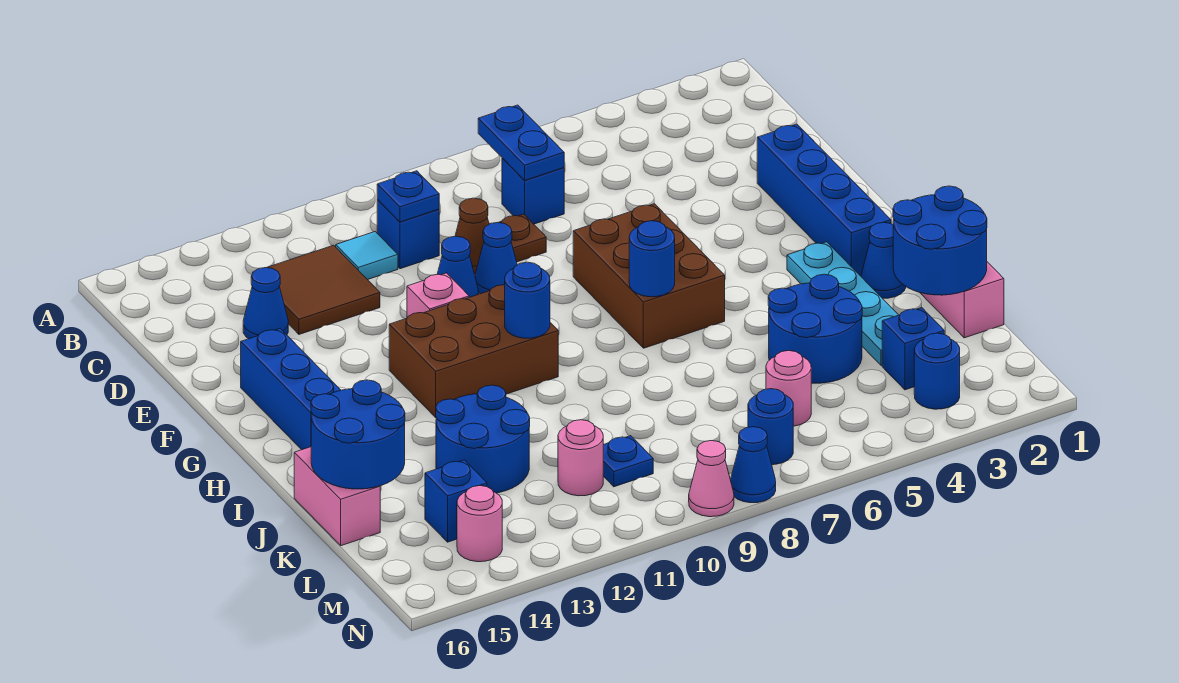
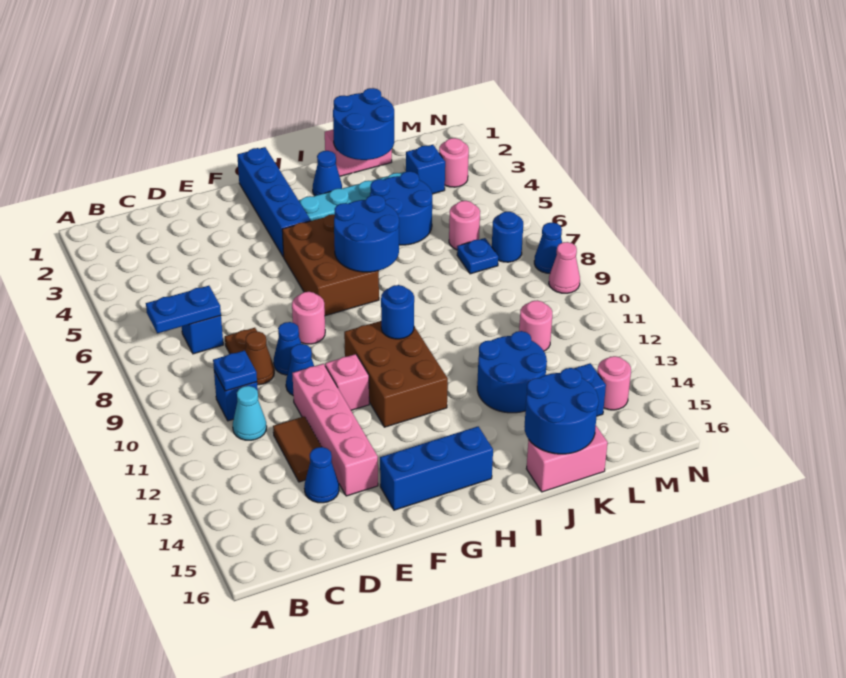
cyan 1x1 tile [336,232,398,280] -> cyan 1x1 cone [233,386,267,440]
brown 2x2 tile [267,245,380,334] -> brown 1x2 tile [273,416,322,482]
blue 1x4 brick [757,124,891,276] -> blue 1x4 brick turned to [237,147,311,257]
none -> pink 1x4 brick [292,364,378,496]
brown 2x3 brick [573,204,725,348] -> brown 2x3 brick turned to [282,214,379,316]
none -> pink 1x1 round brick [292,292,325,344]
blue 1x1 round brick [629,221,675,297] -> blue 2x2 round brick [334,195,399,272]
blue 1x1 plate [603,436,653,487] -> blue 1x1 plate moved to [457,238,498,274]
blue 1x1 round brick [914,333,960,409] -> pink 1x1 round brick [439,138,469,187]

